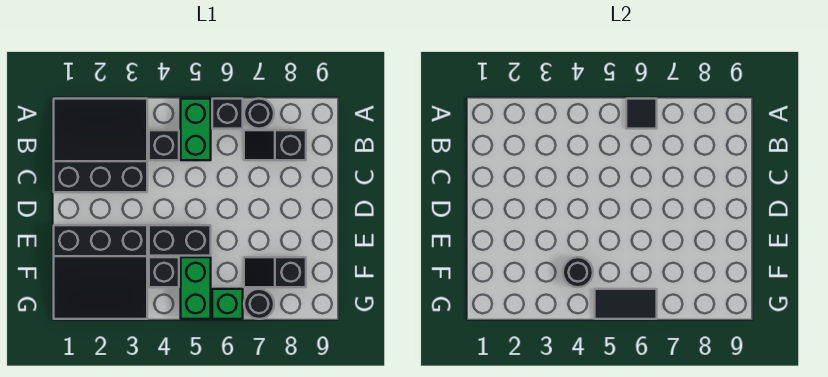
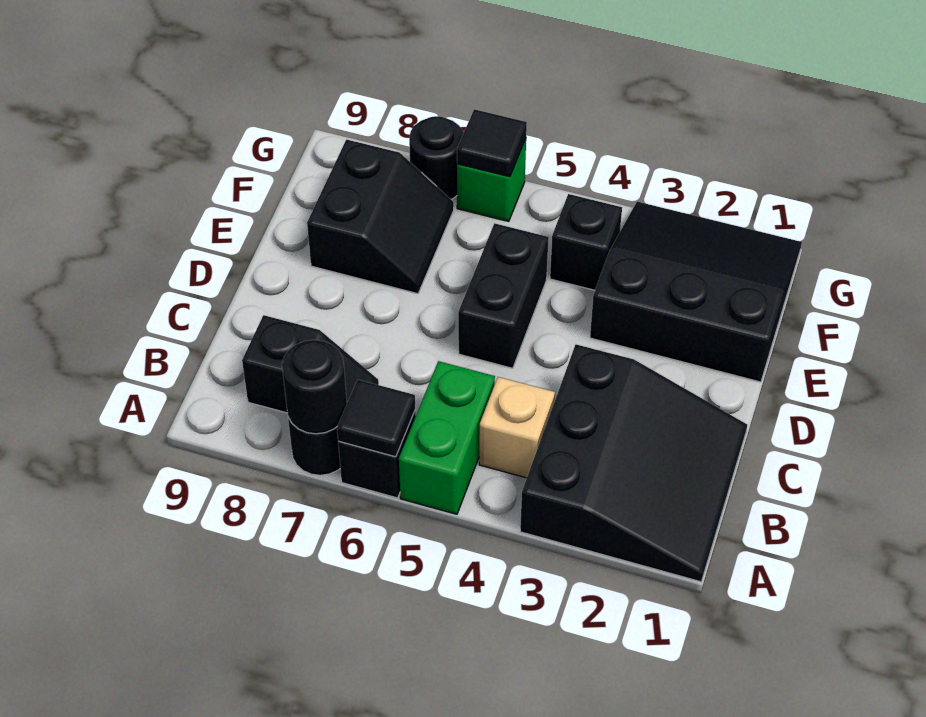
black 3x3 slope [54,99,147,192] -> black 3x3 slope turned to [520,344,747,582]
black 1x1 brick [149,130,179,160] -> tan 1x1 brick [479,377,555,478]
black 1x2 brick [149,225,211,256] -> black 1x2 brick turned to [458,223,549,368]
black 1x1 round brick [563,257,593,287] -> black 1x1 round brick moved to [282,340,347,434]
green 1x2 brick [181,257,211,319] -> none
black 1x2 slope [244,257,306,287] -> black 2x2 slope [307,139,454,294]
black 1x2 tile [595,289,657,319] -> black 1x1 tile [457,109,527,177]

